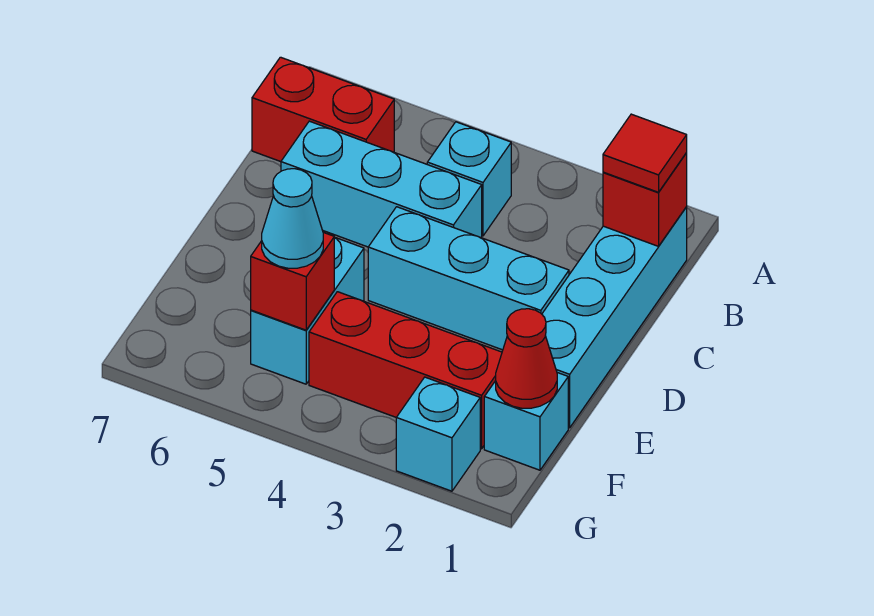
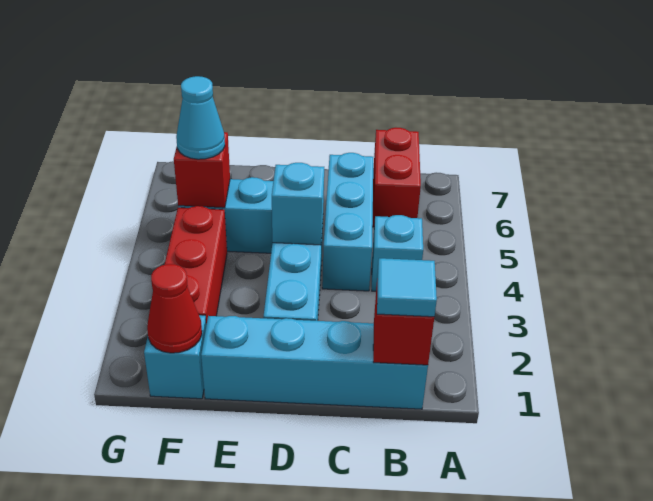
red 1x1 tile [603,114,687,192] -> cyan 1x1 tile [377,258,437,317]
cyan 1x1 brick [396,377,480,491] -> cyan 1x1 brick moved to [272,163,324,245]

